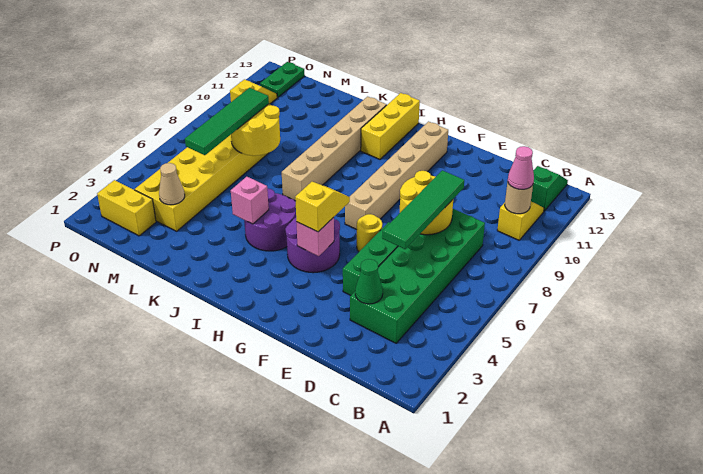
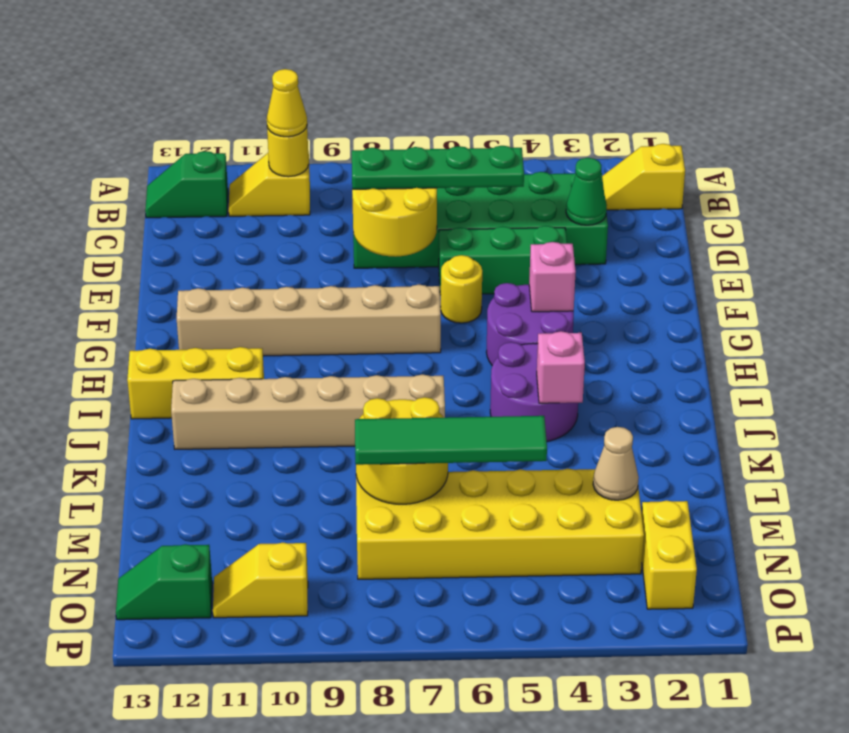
tan 1x1 round brick [505,182,533,214] -> yellow 1x1 round brick [267,127,309,177]
pink 1x1 cone [508,146,534,189] -> yellow 1x1 cone [267,69,307,137]
green 1x4 tile [382,170,464,249] -> green 1x4 plate [352,146,524,189]
yellow 1x2 slope [295,182,350,232] -> yellow 1x2 slope moved to [602,144,685,210]
green 1x2 plate [260,62,305,97] -> green 1x2 slope [116,544,212,620]

